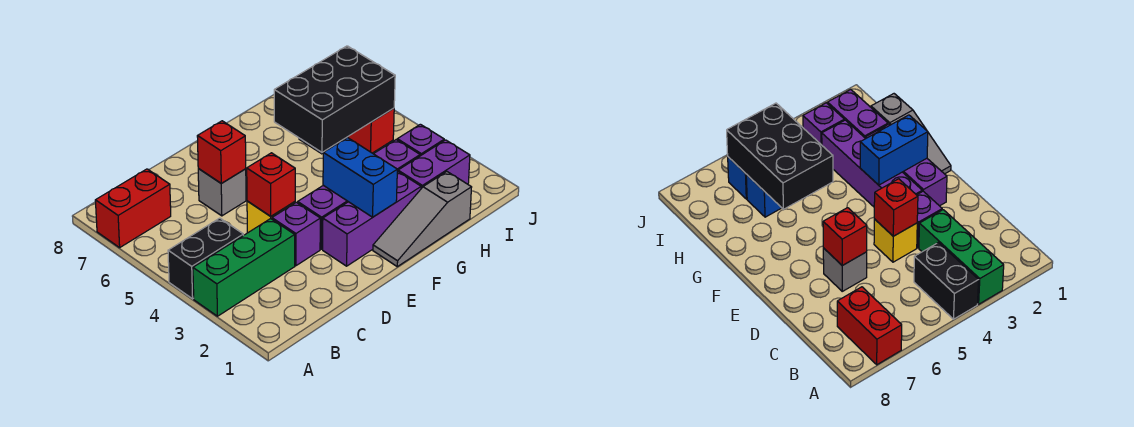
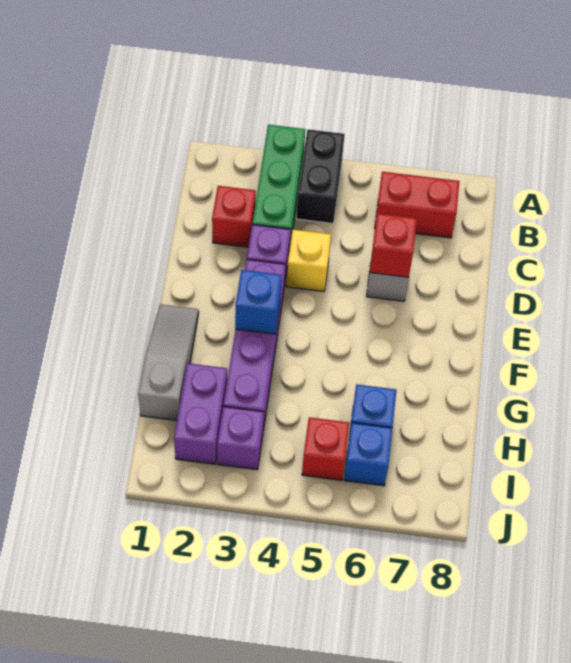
red 1x2 brick [95,169,171,248] -> red 1x2 brick turned to [375,172,460,238]
red 1x1 brick [247,153,295,216] -> red 1x1 brick moved to [212,186,256,247]
purple 1x3 brick [323,171,421,266] -> none
blue 1x2 brick [323,137,397,217] -> blue 1x1 brick [235,270,281,334]
black 2x3 brick [274,46,395,152] -> none

